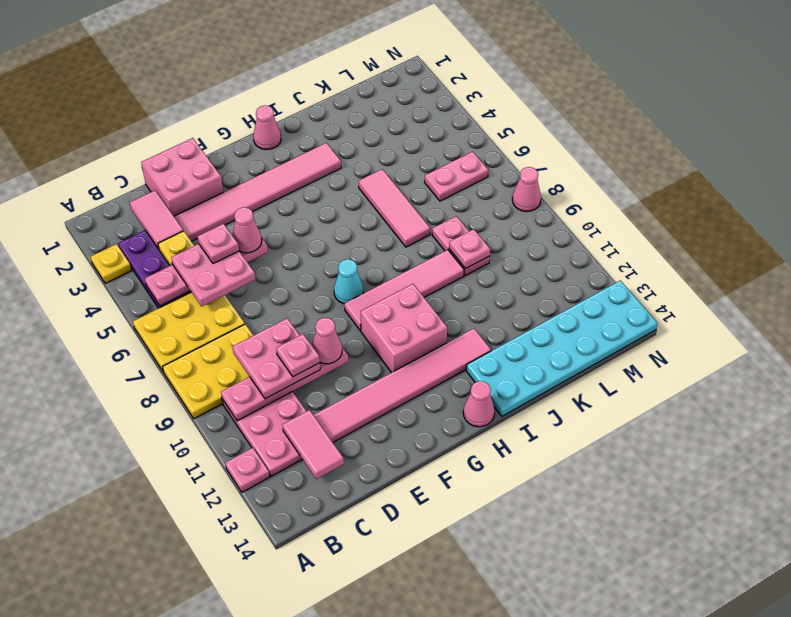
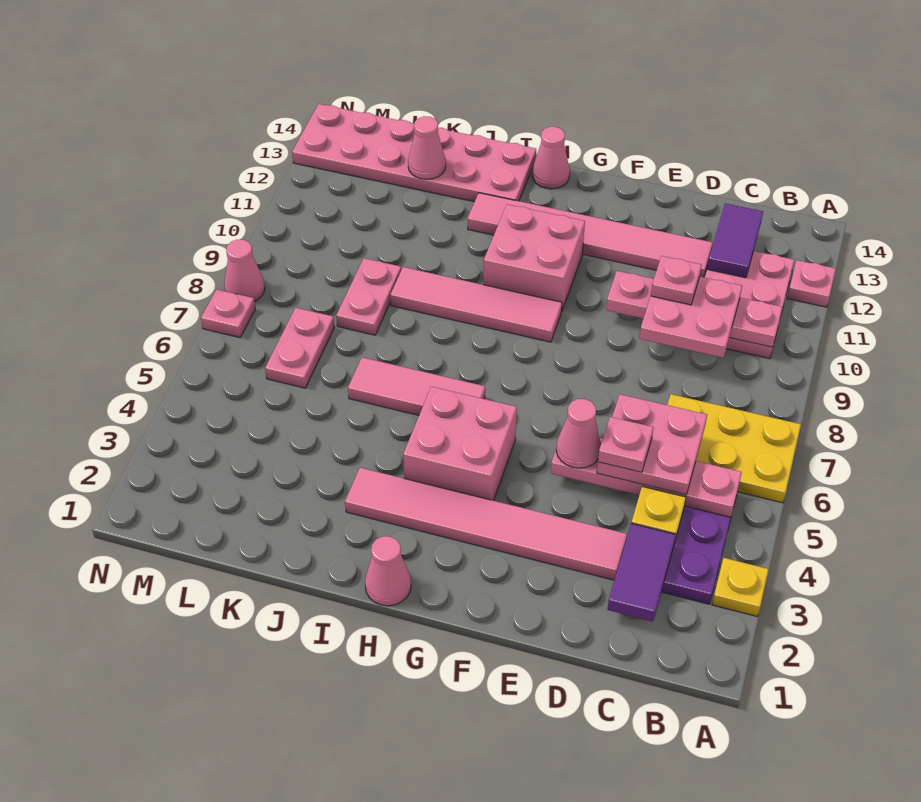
yellow 2x3 plate [163,324,253,418] -> none
pink 1x2 tile [130,190,183,249] -> purple 1x2 tile [607,523,676,622]
pink 1x2 tile [283,410,344,479] -> purple 1x2 tile [707,204,763,278]
pink 2x2 brick [141,138,223,216] -> pink 2x2 brick moved to [403,387,517,501]
pink 1x1 cone [312,318,342,364] -> pink 1x1 cone moved to [408,116,446,179]
cyan 1x1 cone [334,259,364,304] -> none
cyan 2x6 plate [466,280,658,416] -> pink 2x6 plate [292,104,536,202]
pink 1x3 tile [358,169,430,247] -> pink 1x3 tile turned to [348,357,485,415]
pink 1x1 plate [449,229,490,269] -> pink 1x1 plate moved to [201,290,255,337]
pink 1x2 plate [424,151,488,201] -> pink 1x2 plate turned to [265,308,335,388]

